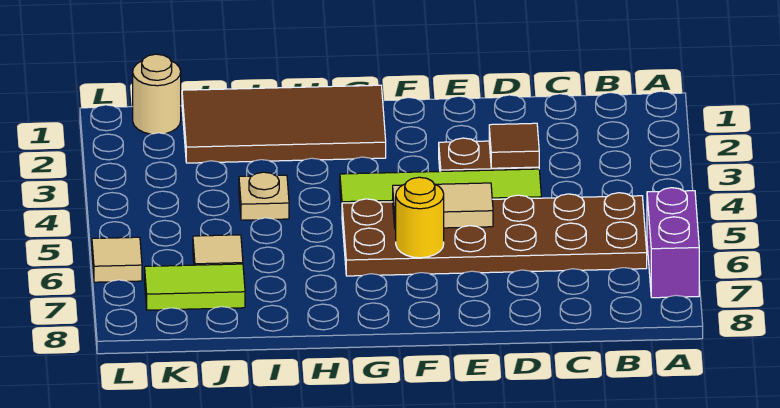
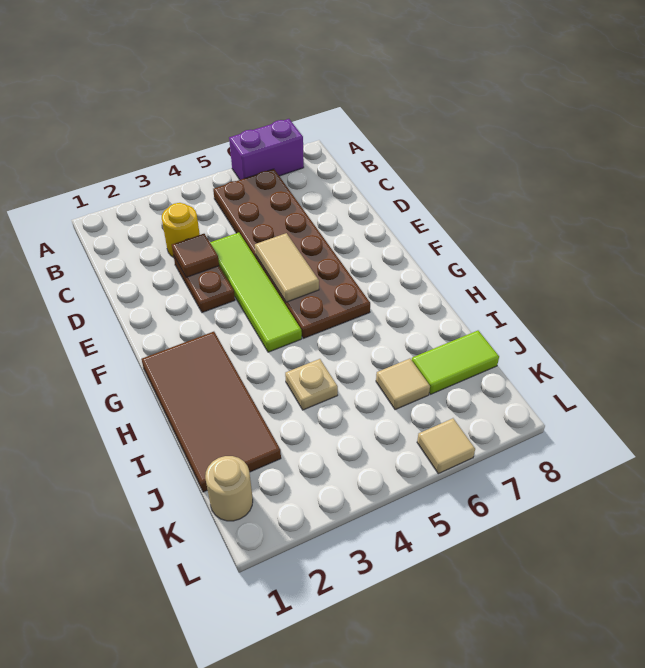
yellow 1x1 round brick [396,177,444,258] -> yellow 1x1 round brick moved to [162,203,200,257]
lime 1x2 tile [145,264,245,310] -> lime 1x2 tile turned to [412,331,499,394]

